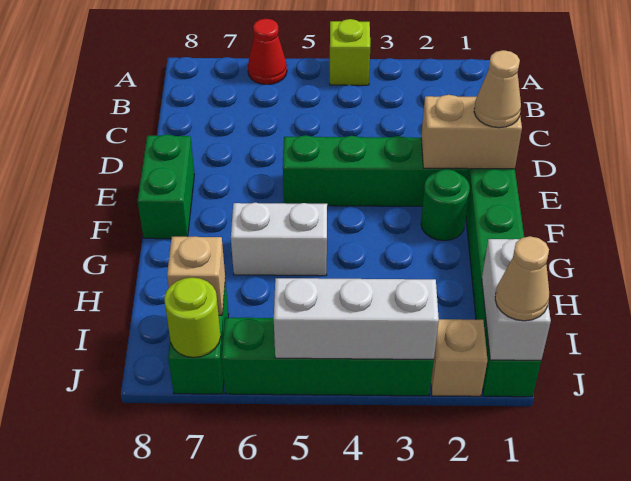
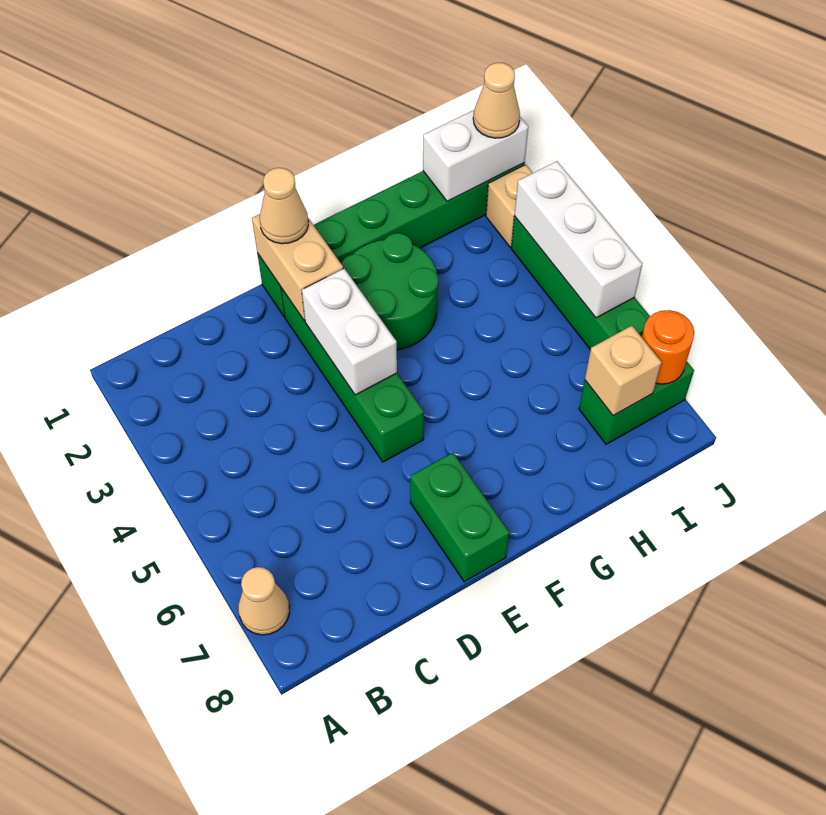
lime 1x1 brick [330,19,370,85] -> none
red 1x1 cone [248,19,287,85] -> none
none -> tan 1x1 cone [238,567,290,635]
green 1x2 brick [138,134,194,239] -> green 1x2 brick turned to [410,453,509,582]
green 1x1 round brick [421,169,470,241] -> green 2x2 round brick [341,233,438,350]
white 1x2 brick [231,203,327,276] -> white 1x2 brick moved to [302,268,397,395]
lime 1x1 round brick [164,278,221,357] -> orange 1x1 round brick [642,310,694,384]

